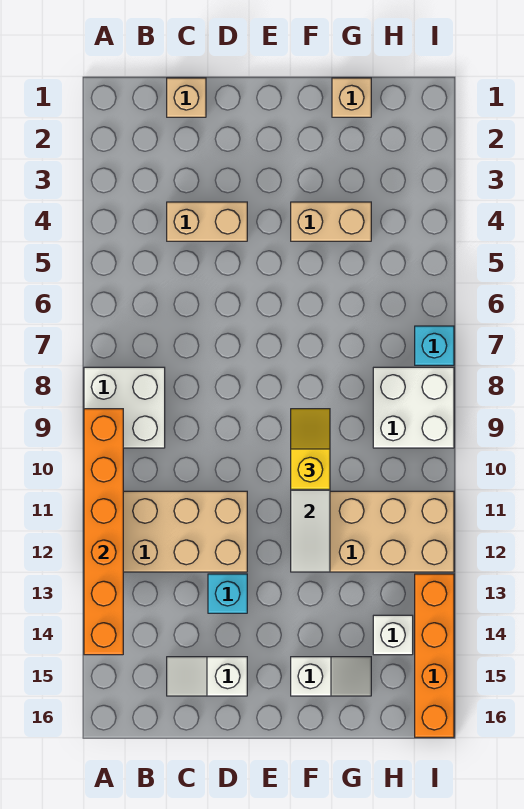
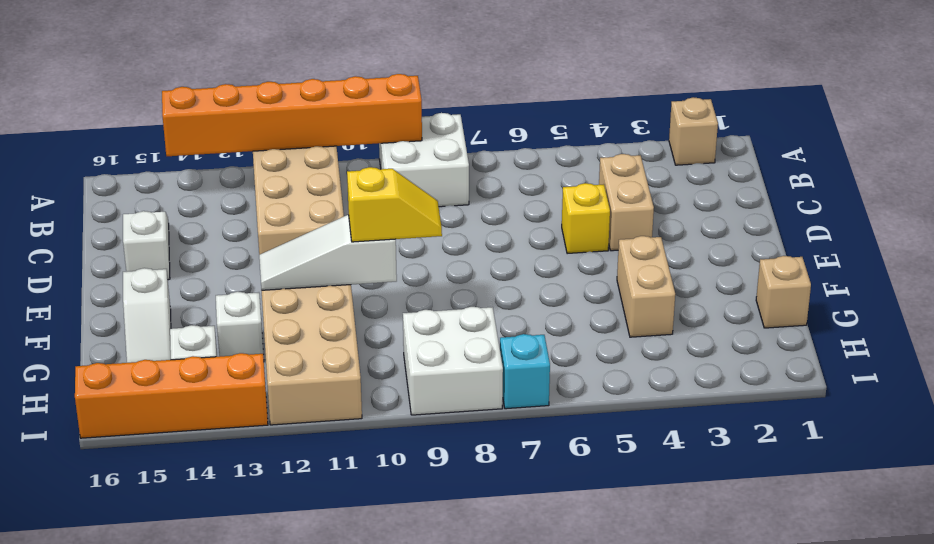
tan 1x1 brick [167,78,206,117] -> tan 1x1 brick moved to [669,97,718,165]
none -> yellow 1x1 brick [562,183,610,254]
cyan 1x1 brick [208,574,247,613] -> none
none -> white 1x1 brick [216,292,264,357]

